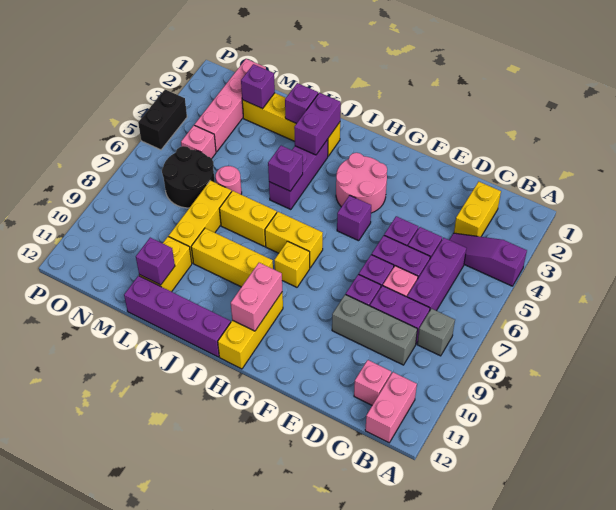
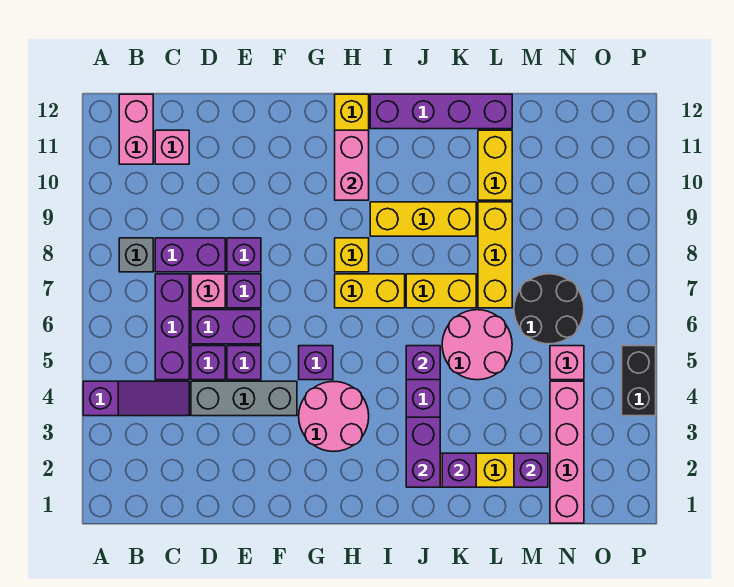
yellow 1x2 brick [454,182,501,237] -> none
grey 1x3 brick [332,294,417,365] -> grey 1x3 brick moved to [191,381,297,416]
pink 1x1 round brick [216,166,242,194] -> pink 2x2 round brick [442,310,512,380]
purple 1x1 brick [136,238,175,285] -> none

